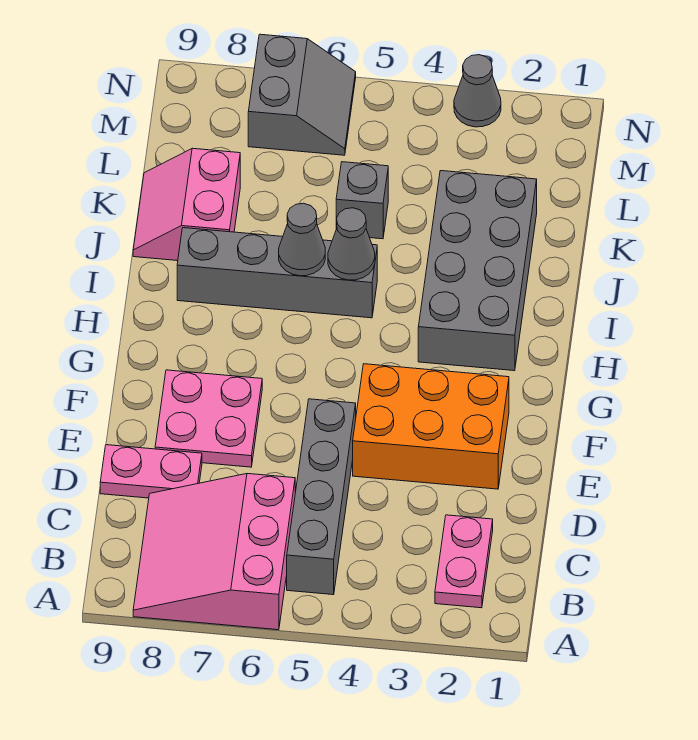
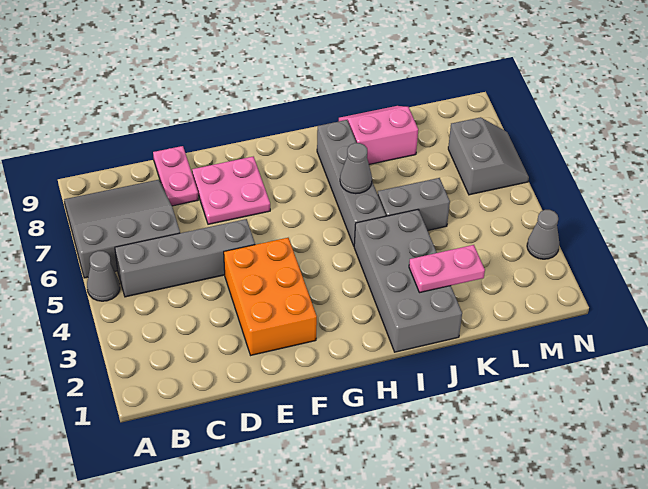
pink 3x3 slope [133,474,295,630] -> grey 3x3 slope [64,180,180,278]
pink 1x2 plate [435,515,493,608] -> pink 1x2 plate moved to [409,245,485,293]
grey 2x4 brick [418,171,537,371] -> grey 2x4 brick turned to [354,210,462,352]
grey 1x1 cone [328,208,375,280] -> grey 1x1 cone moved to [87,251,120,301]
grey 1x1 brick [336,162,388,239] -> grey 1x2 brick [378,178,450,231]
grey 2x2 slope [248,34,356,155] -> grey 2x2 slope turned to [448,117,529,195]

